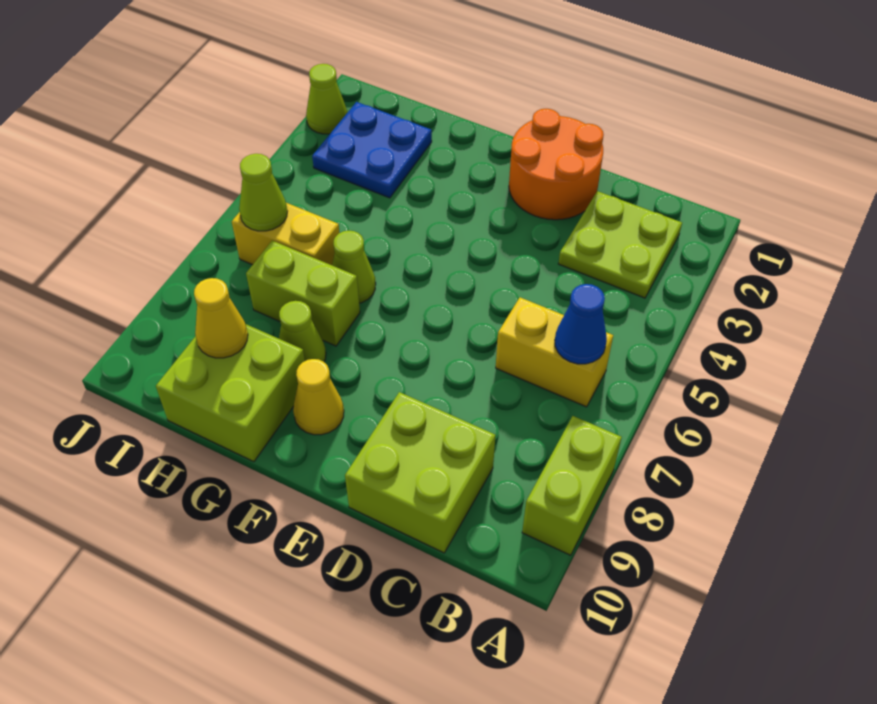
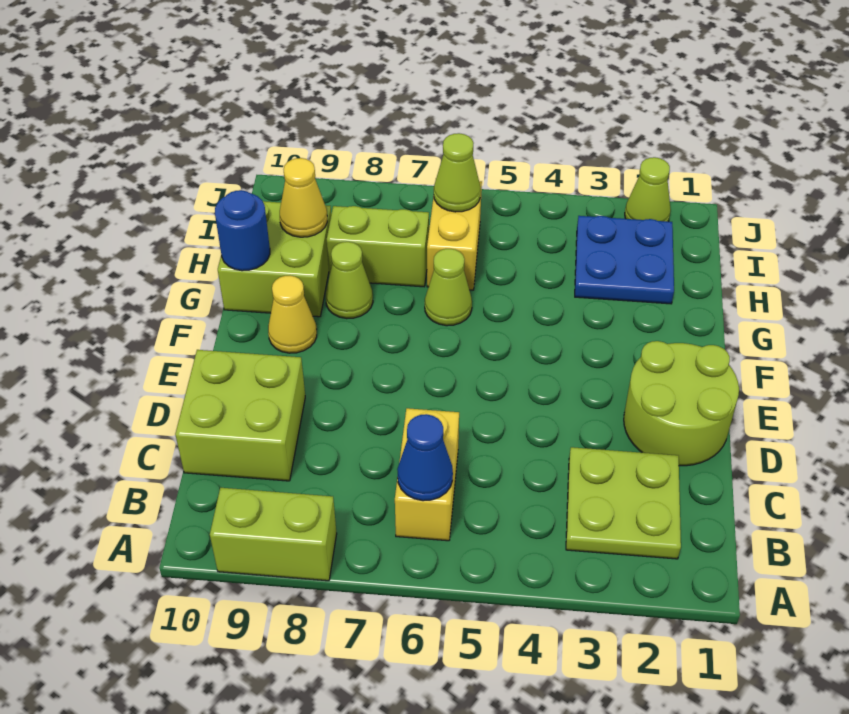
orange 2x2 round brick [509,109,604,220] -> lime 2x2 round brick [624,341,739,466]
lime 1x2 brick [246,241,360,346] -> lime 1x2 brick turned to [327,206,429,287]
none -> blue 1x1 round brick [215,190,270,271]

